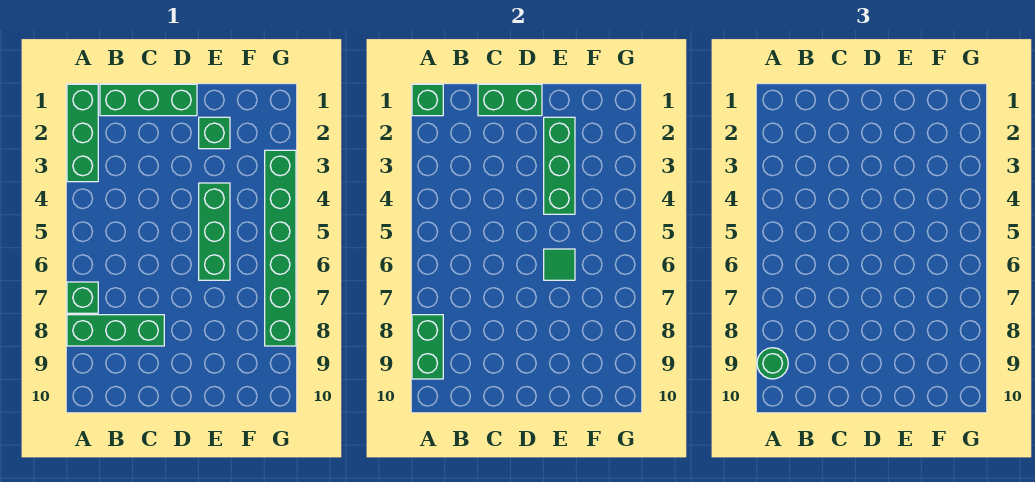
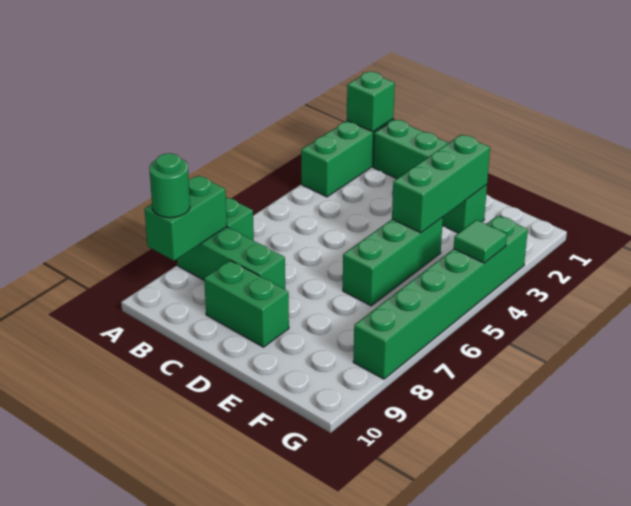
green 1x2 brick [478,84,542,116] -> green 1x2 brick moved to [204,260,289,347]
green 1x1 tile [544,249,575,280] -> green 1x1 tile moved to [454,220,507,263]

